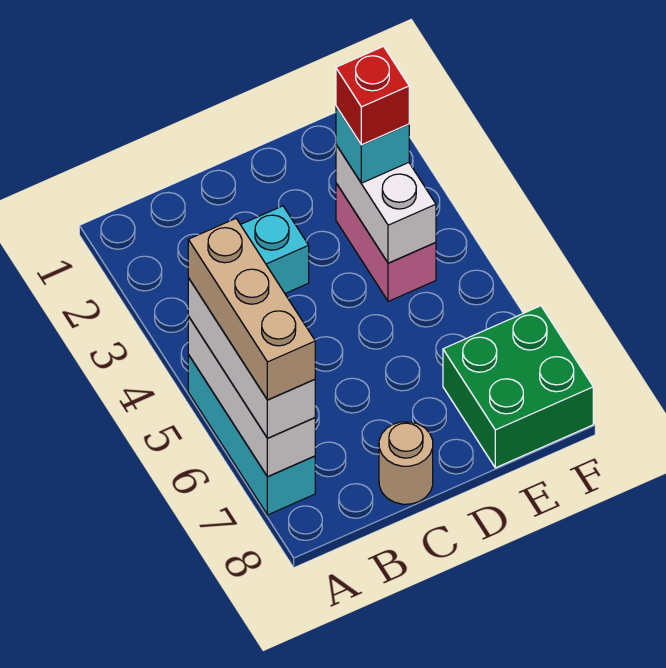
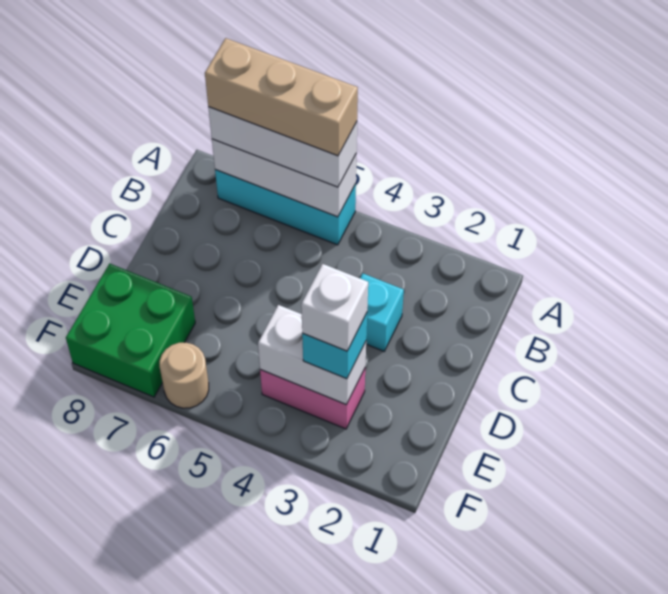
tan 1x1 round brick [379,422,433,504] -> tan 1x1 round brick moved to [160,343,209,408]
red 1x1 brick [336,46,409,145] -> white 1x1 brick [301,264,368,351]

